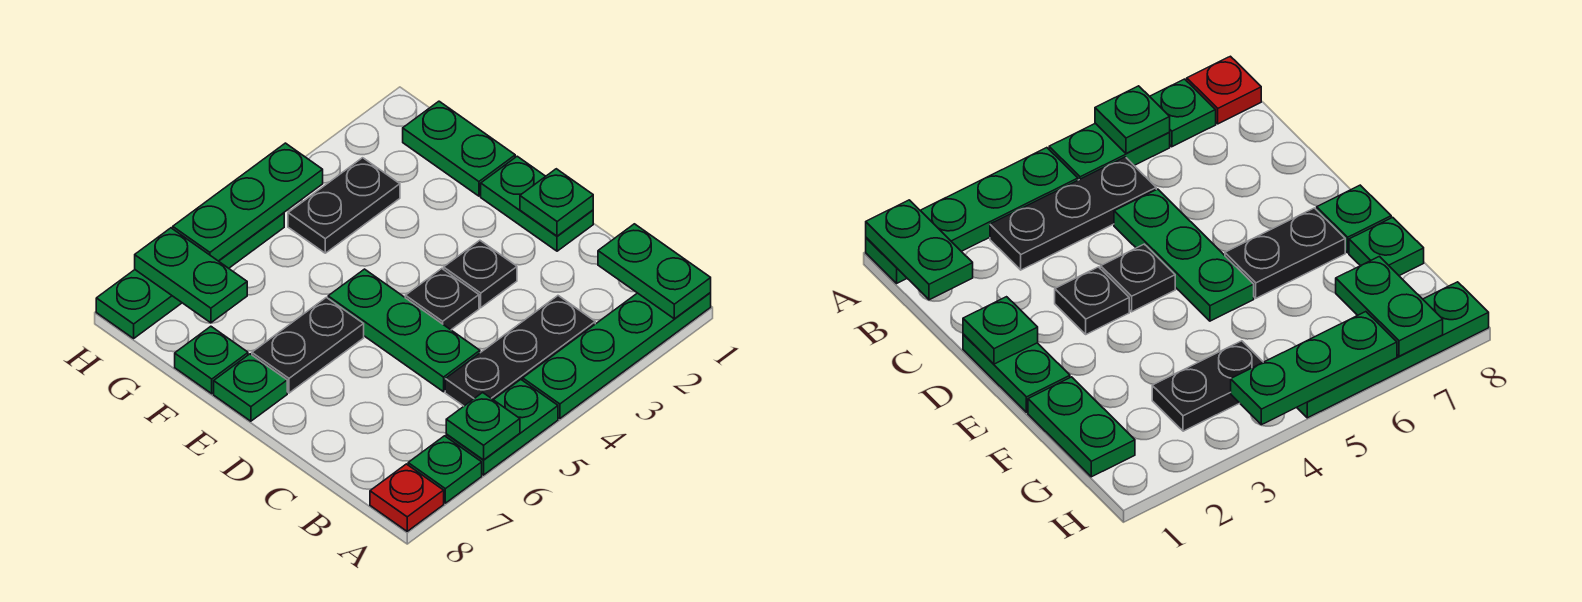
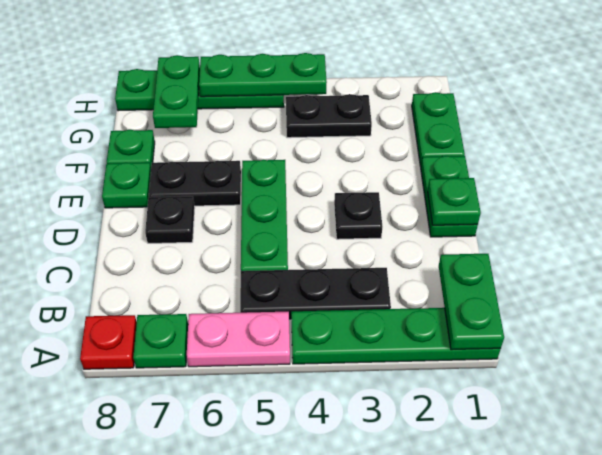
green 1x2 plate [446,380,558,475] -> pink 1x2 plate [187,312,290,367]
green 1x1 plate [446,393,520,460] -> none
black 1x1 plate [405,269,479,330] -> black 1x1 plate moved to [145,196,195,243]

